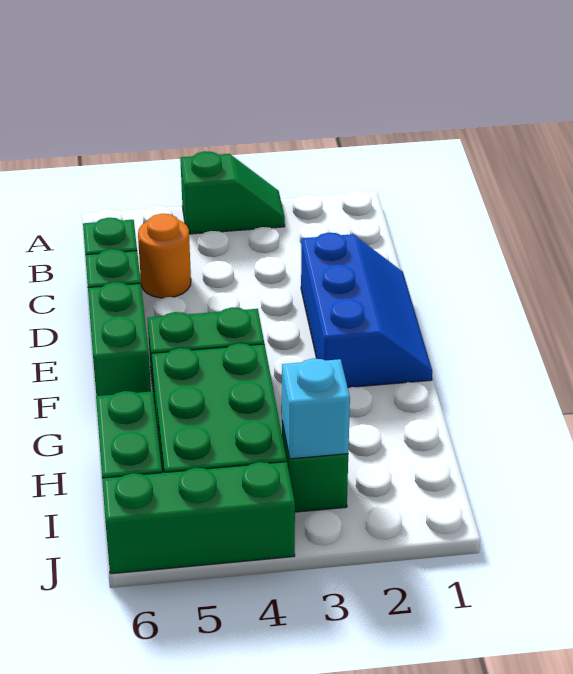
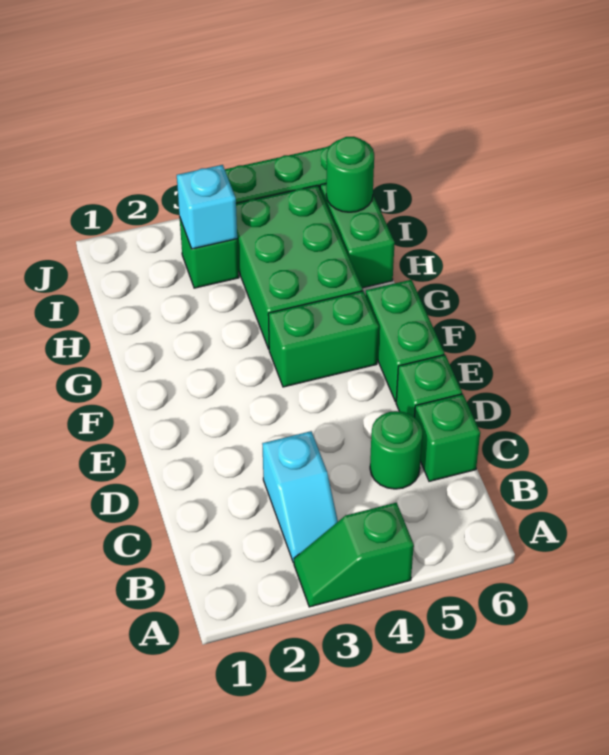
none -> cyan 1x2 slope [262,431,338,563]
orange 1x1 round brick [138,214,191,298] -> green 1x1 round brick [370,411,423,489]
blue 2x3 slope [301,233,432,387] -> none
none -> green 1x1 round brick [326,137,374,212]

